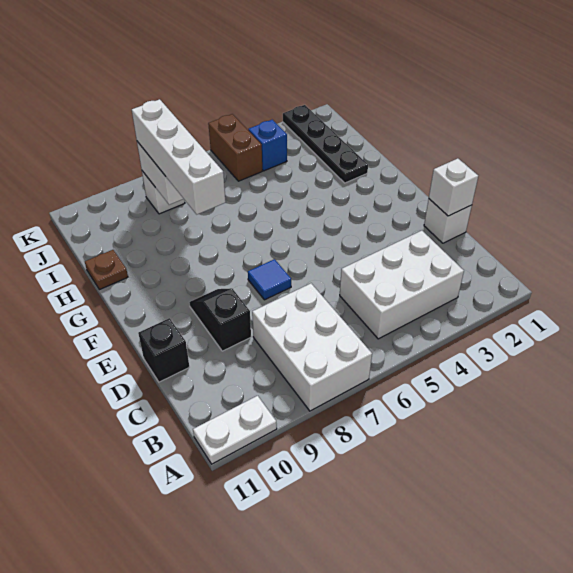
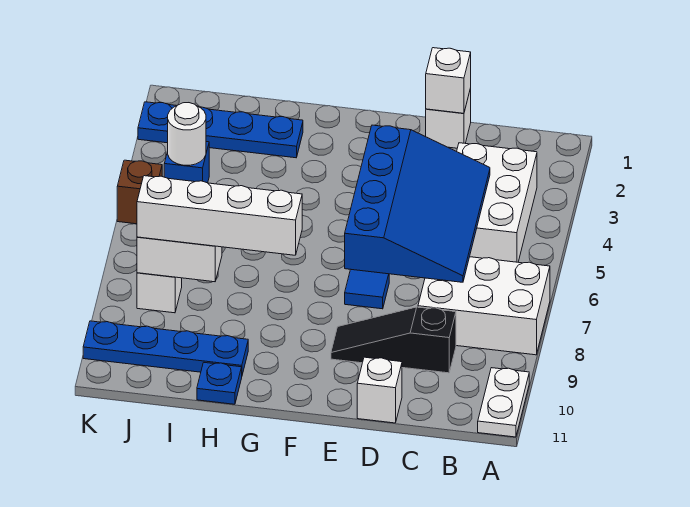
none -> blue 3x4 slope [345,125,490,282]
black 1x2 slope [189,288,251,351] -> black 1x3 slope [331,307,456,373]
black 1x1 brick [138,318,189,382] -> white 1x1 brick [357,357,402,423]
black 1x4 plate [283,105,368,183] -> blue 1x4 plate [138,102,303,158]
none -> blue 1x4 plate [83,321,248,375]
brown 1x1 plate [85,250,128,290] -> blue 1x1 plate [197,363,242,404]
none -> white 1x1 round brick [168,103,206,165]
brown 1x2 brick [208,114,262,181] -> brown 1x1 brick [117,160,162,224]

